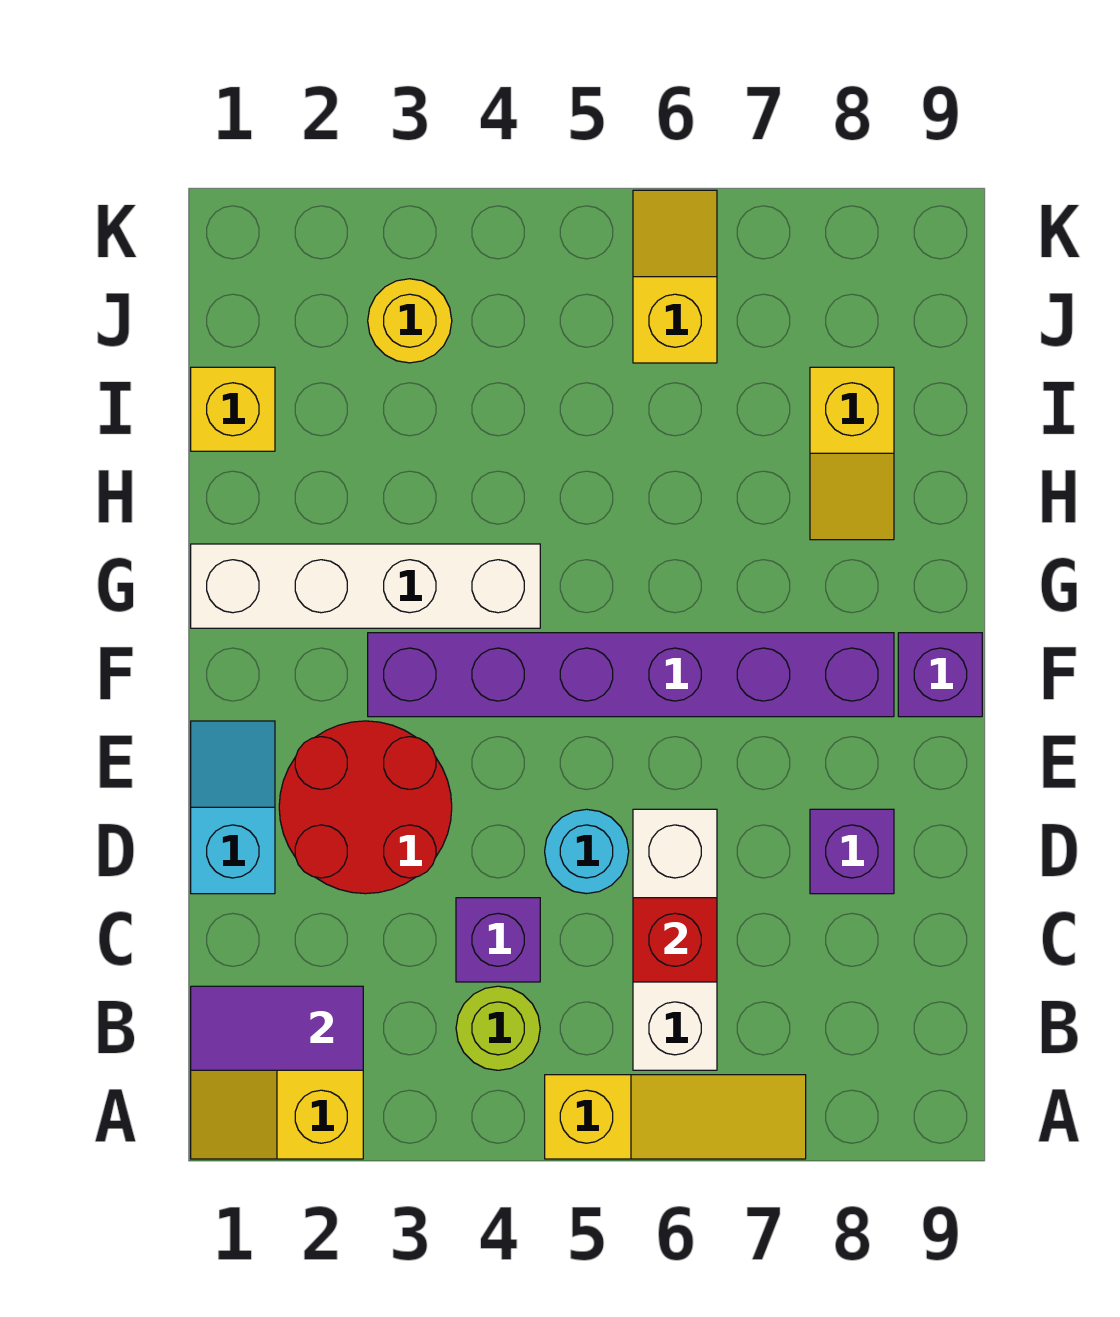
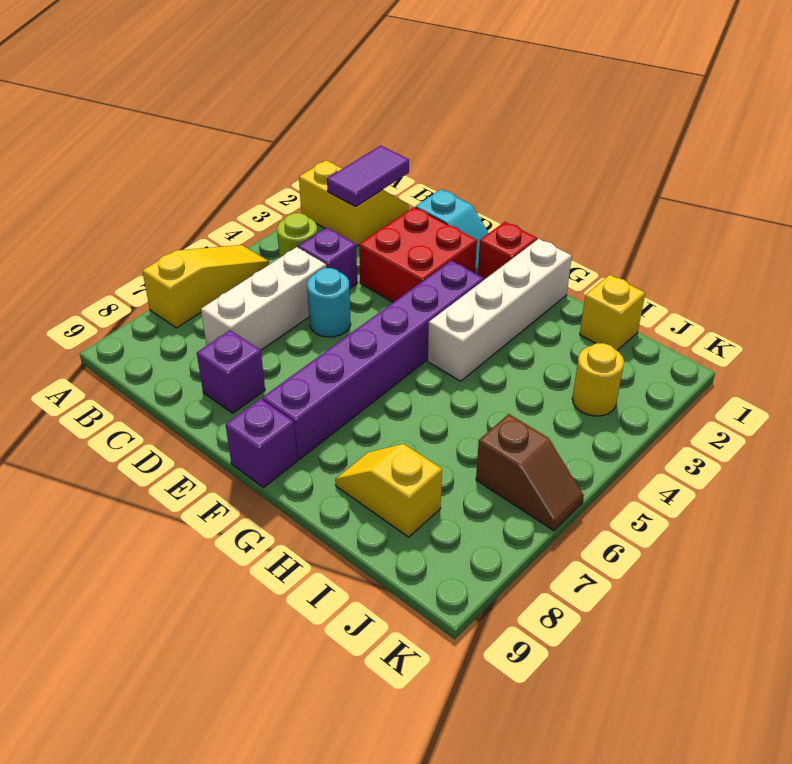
yellow 1x3 slope [545,1075,806,1159] -> yellow 1x3 slope turned to [142,245,269,328]
white 1x3 brick [633,809,717,1070] -> white 1x3 brick turned to [201,247,326,350]
red 1x1 brick [633,898,717,982] -> red 1x1 brick moved to [478,222,537,280]
red 2x2 round brick [279,721,452,894] -> red 2x2 brick [359,207,477,302]
yellow 1x2 slope [633,190,717,363] -> brown 1x2 slope [476,414,584,531]

